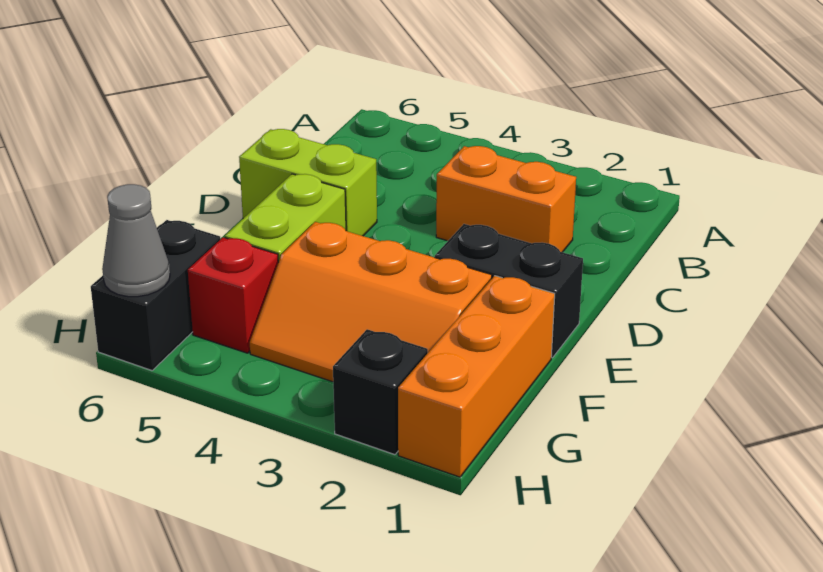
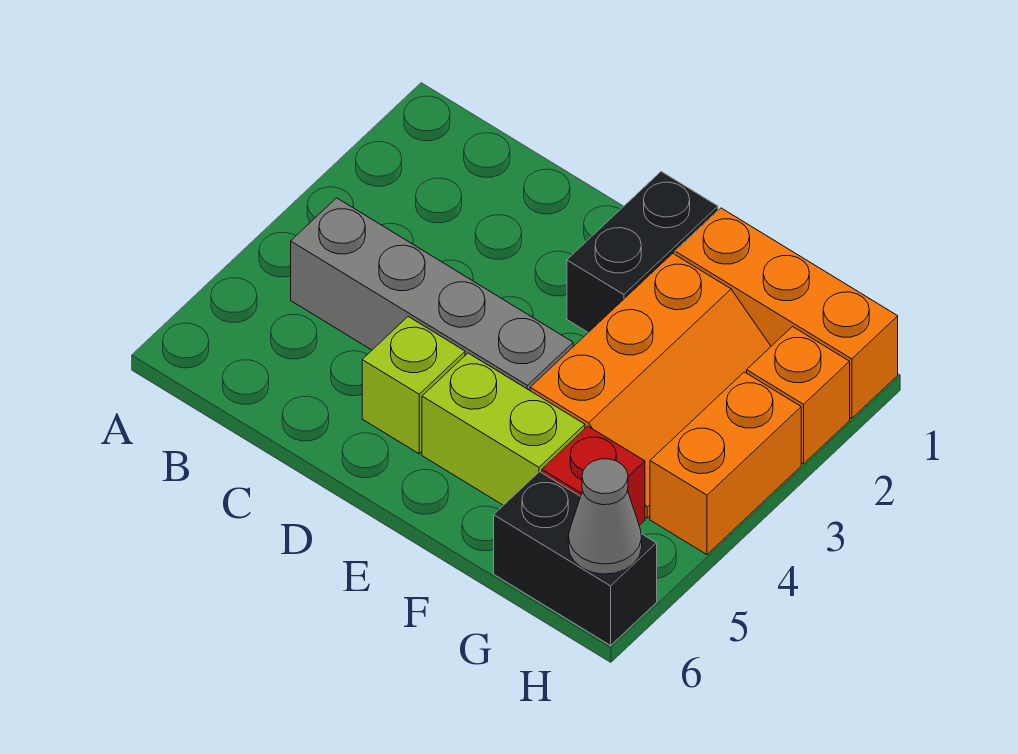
none -> grey 1x4 brick [291,198,573,390]
orange 1x2 brick [436,146,576,252] -> orange 1x2 brick moved to [650,372,801,555]
lime 1x2 brick [239,129,377,236] -> lime 1x1 brick [362,317,465,454]
black 1x1 brick [333,329,428,455] -> orange 1x1 brick [747,327,850,464]

